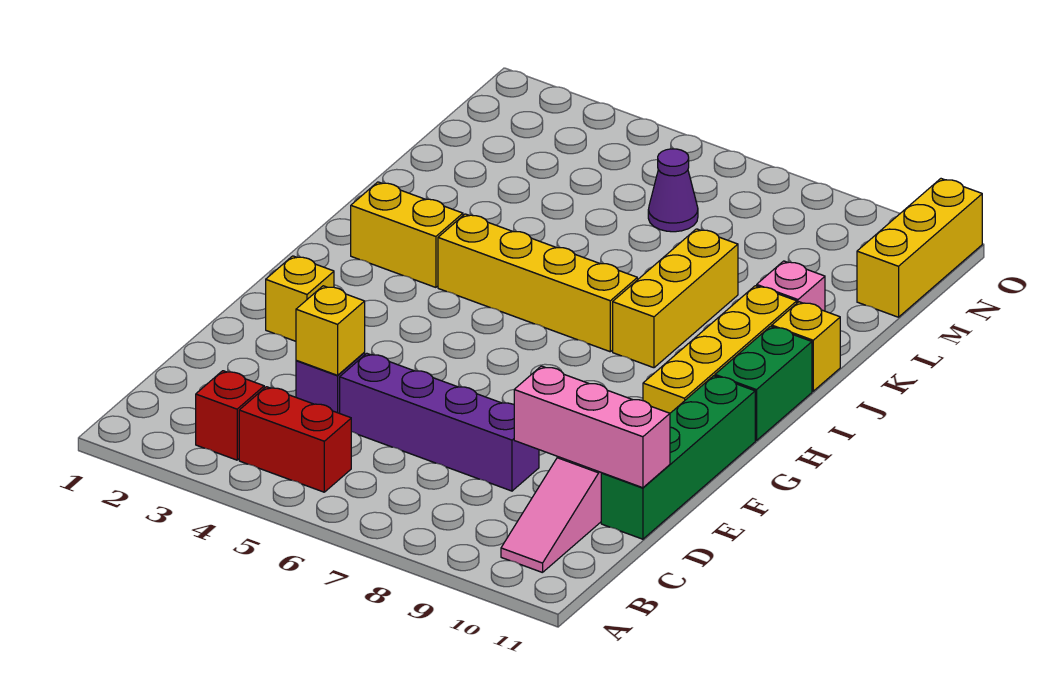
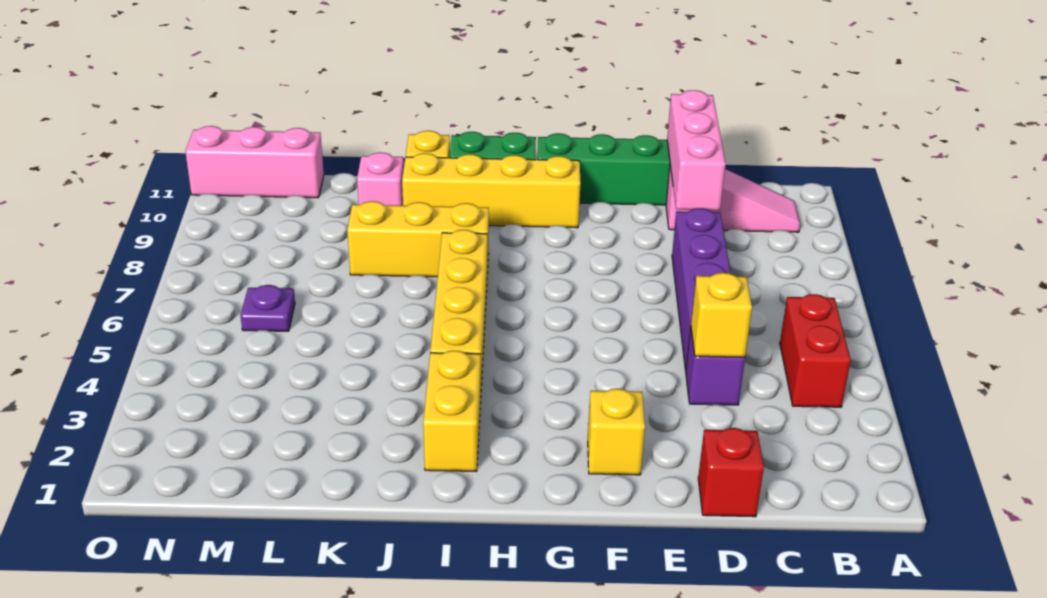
red 1x1 brick [196,371,264,460] -> red 1x1 brick moved to [698,428,764,517]
purple 1x1 cone [648,149,698,232] -> purple 1x1 plate [240,285,295,331]
yellow 1x3 brick [857,179,982,317] -> pink 1x3 brick [185,126,324,198]

